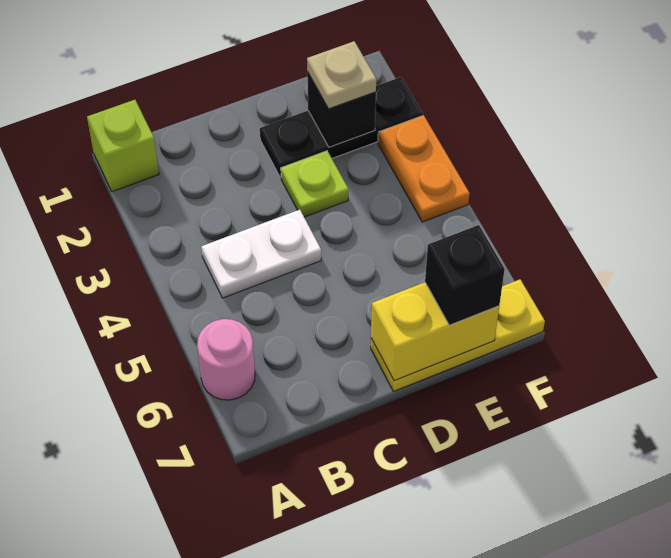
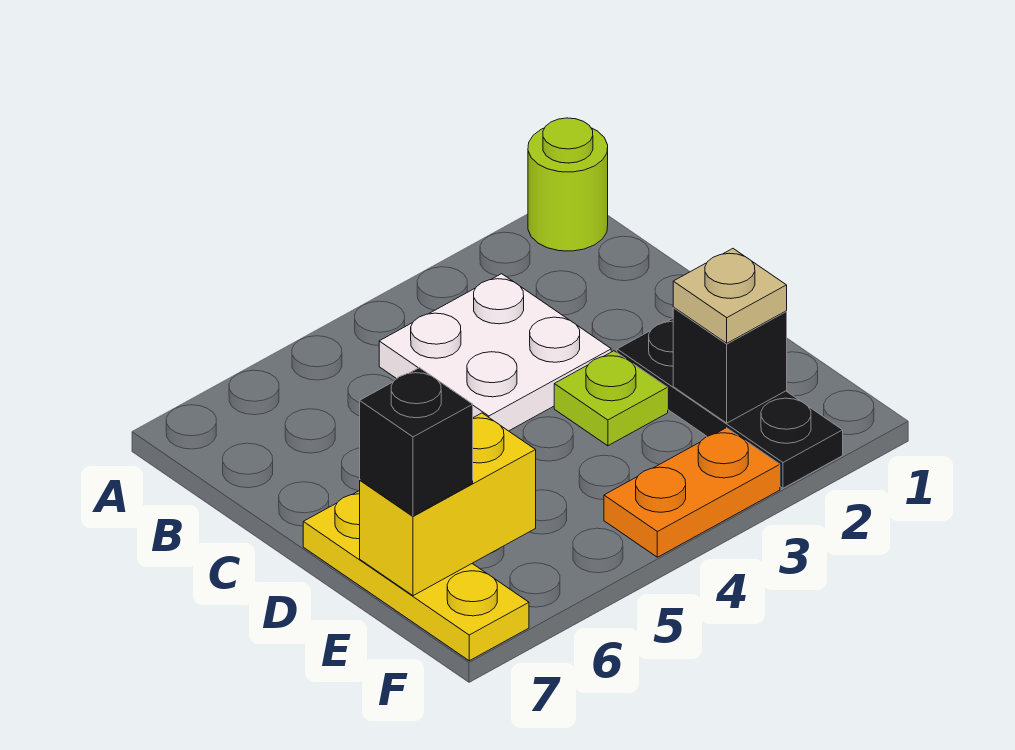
lime 1x1 brick [87,100,159,192] -> lime 1x1 round brick [528,118,608,251]
pink 1x1 round brick [197,319,255,400] -> none
white 1x2 plate [201,210,321,298] -> white 2x2 plate [379,274,611,431]
yellow 1x2 brick [371,282,499,381] -> yellow 1x2 brick turned to [360,413,536,596]

